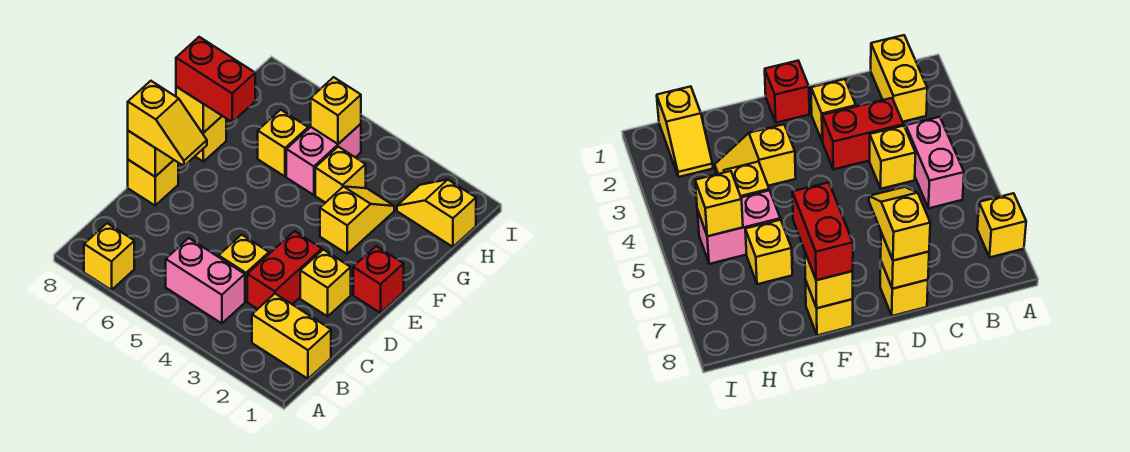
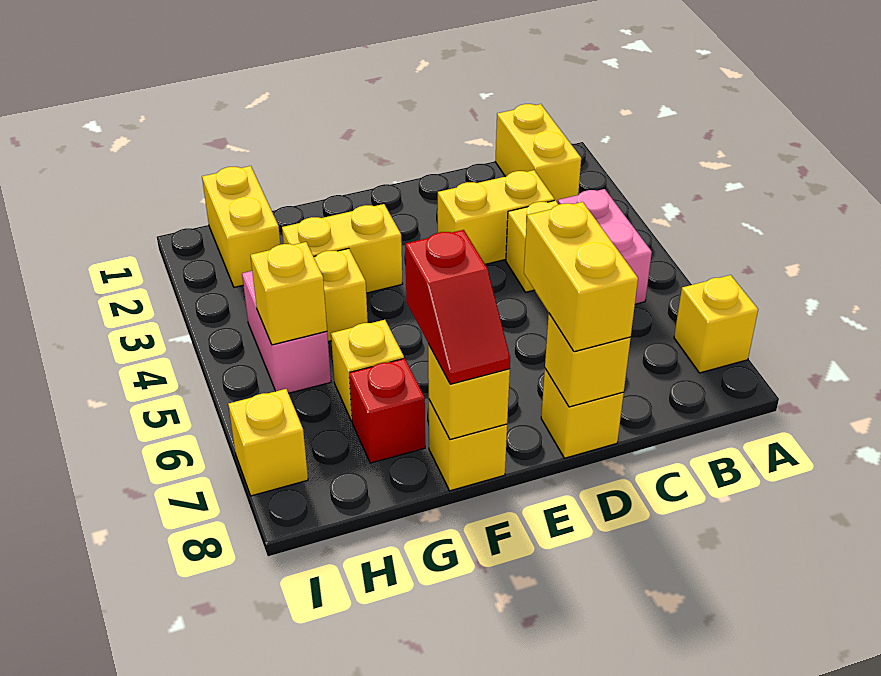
red 1x2 brick [247,231,322,309] -> yellow 1x2 brick [438,170,555,264]
yellow 1x1 brick [300,250,351,316] -> yellow 1x1 brick moved to [228,389,308,496]
yellow 1x2 slope [128,81,207,166] -> yellow 1x2 brick [524,202,638,352]
red 1x1 brick [353,246,404,313] -> red 1x1 brick moved to [349,358,425,463]
yellow 1x2 slope [320,187,394,254] -> yellow 1x2 brick [282,204,402,293]
red 1x2 brick [176,37,255,122] -> red 1x2 slope [405,230,510,384]
pink 1x2 brick [286,124,361,195] -> pink 1x2 brick turned to [242,271,331,393]
yellow 1x2 slope [397,180,476,247] -> yellow 1x2 brick [202,166,280,287]

